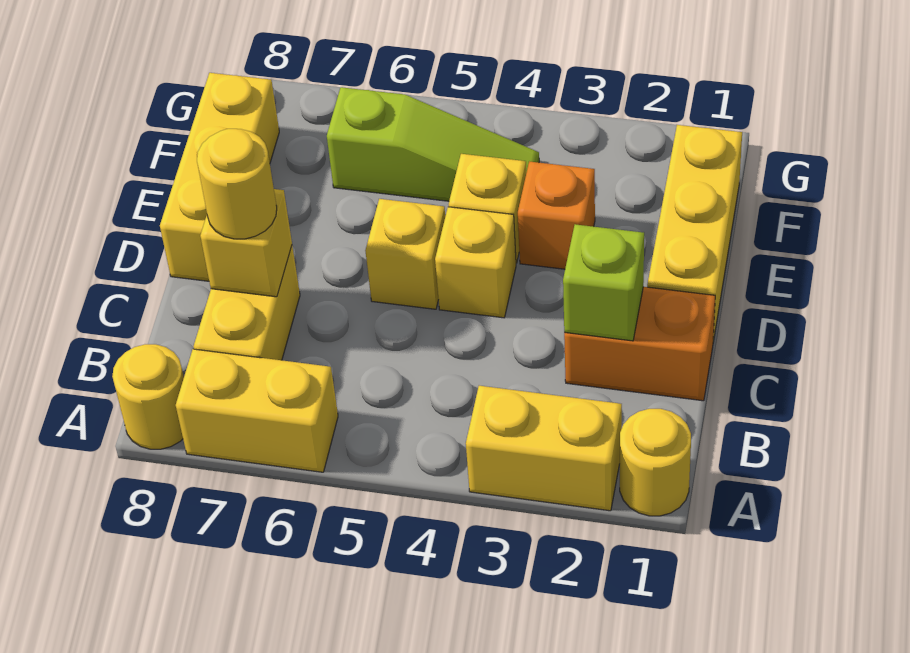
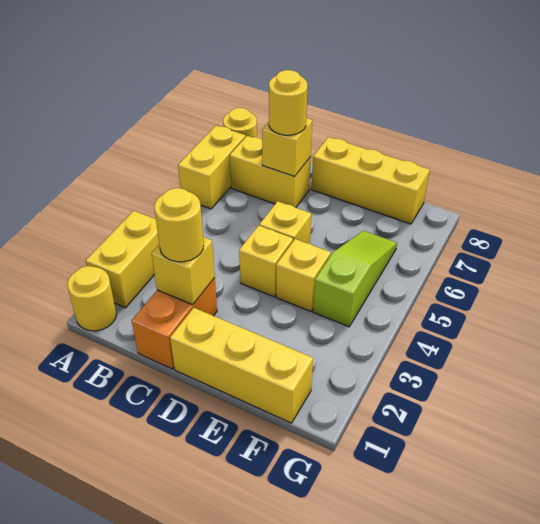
lime 1x1 brick [563,224,644,341] -> yellow 1x1 brick [151,237,215,305]
none -> yellow 1x1 round brick [154,188,204,262]
orange 1x1 brick [518,161,595,269] -> none
lime 1x3 slope [327,87,539,201] -> lime 1x3 slope turned to [313,231,397,327]

